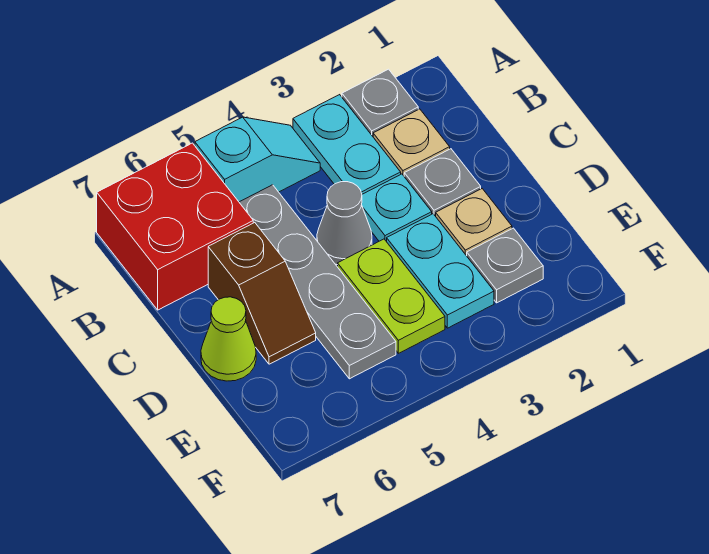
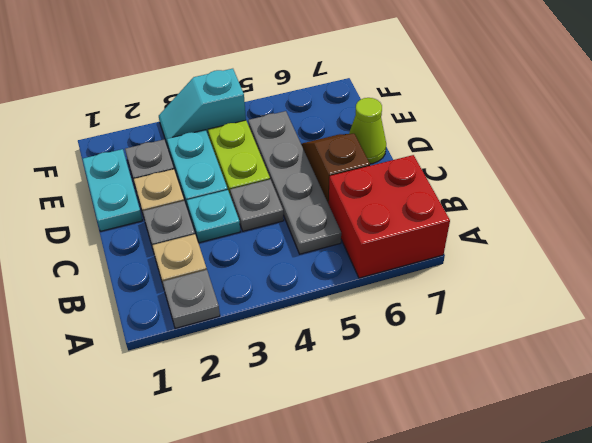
cyan 1x2 plate [293,95,401,194] -> cyan 1x2 plate moved to [83,149,142,231]
cyan 1x2 slope [195,117,320,202] -> cyan 1x2 slope moved to [159,69,246,146]
grey 1x1 cone [317,182,372,265] -> grey 1x1 plate [230,179,284,231]

